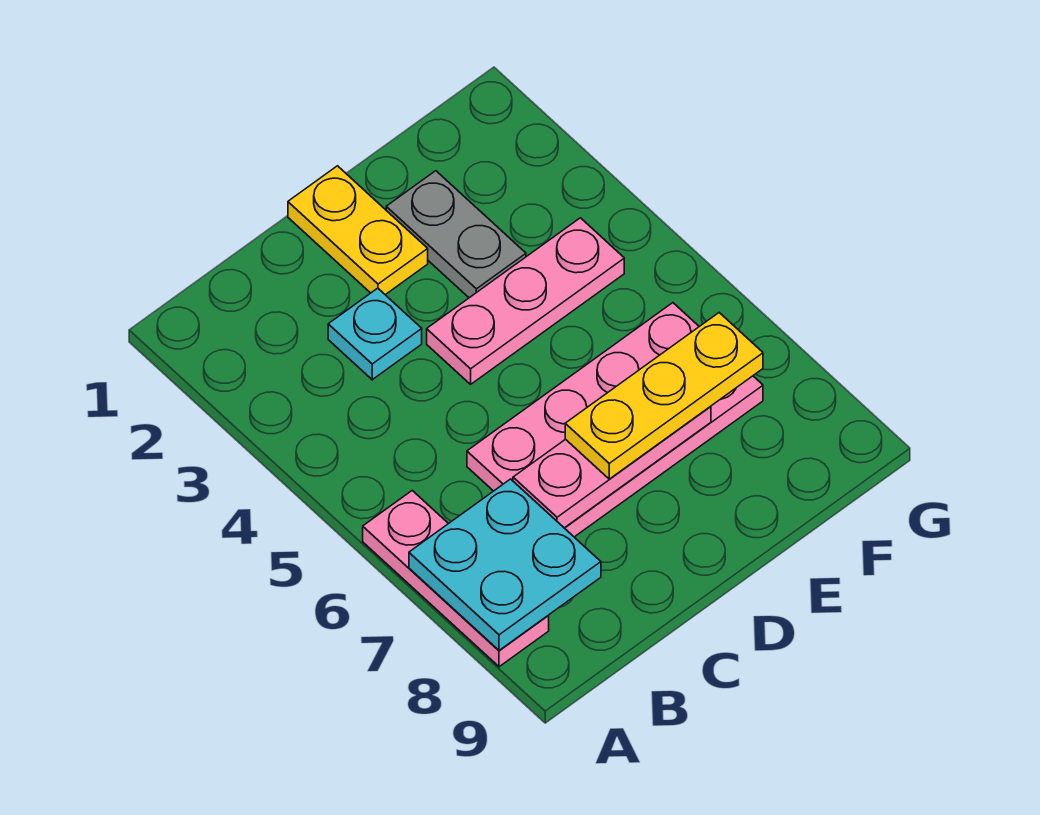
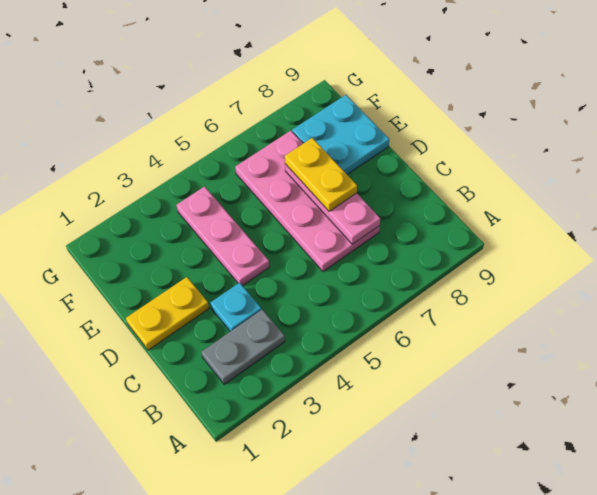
pink 1x3 plate [363,491,549,667] -> none
cyan 2x2 plate [409,479,601,650] -> cyan 2x2 plate moved to [292,95,389,174]
yellow 1x3 plate [565,313,763,479] -> yellow 1x2 plate [285,138,357,211]
grey 1x2 plate [386,171,526,298] -> grey 1x2 plate moved to [202,310,285,384]

